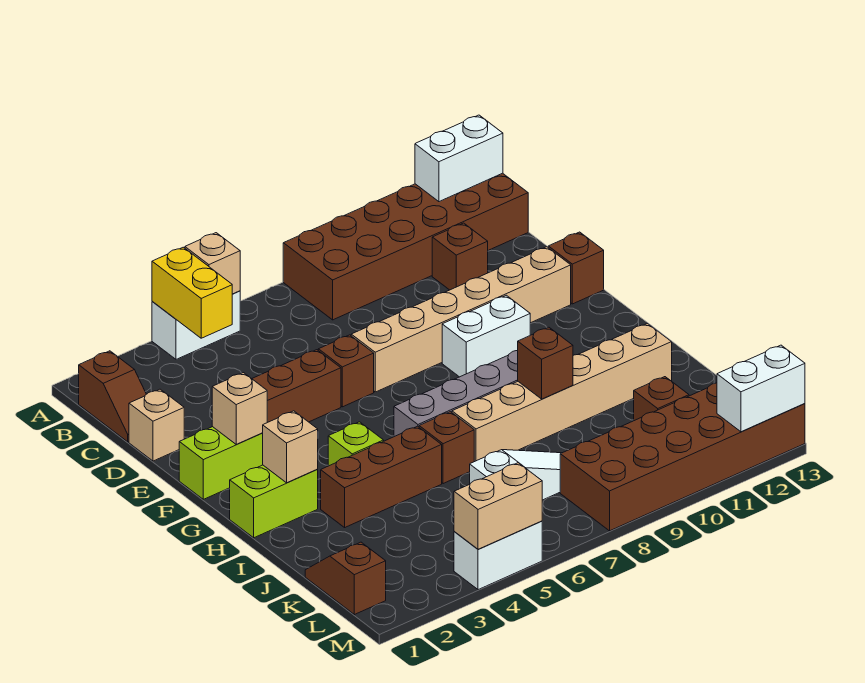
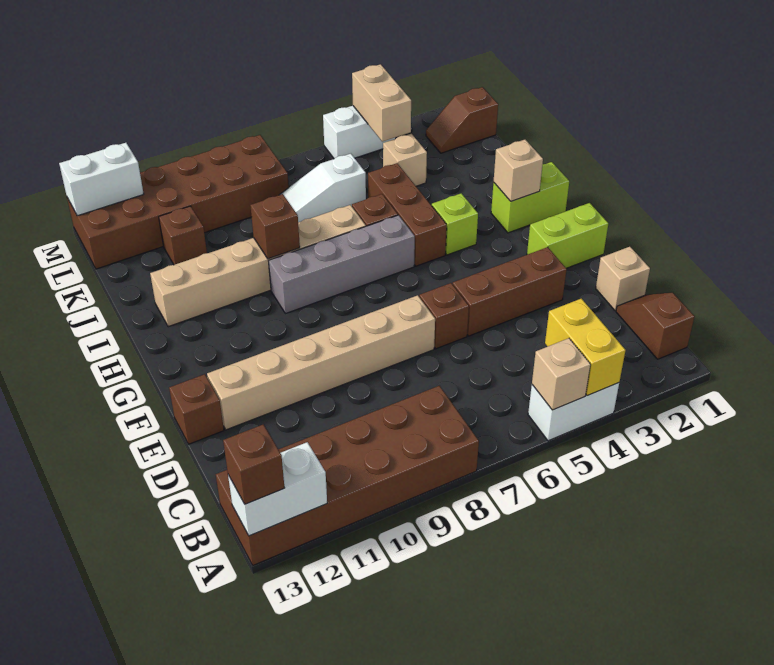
brown 1x1 brick [432,223,488,290] -> brown 1x1 brick moved to [223,424,284,504]
tan 1x1 brick [212,373,267,444] -> tan 1x1 brick moved to [383,134,427,186]
white 1x2 brick [442,295,530,377] -> none
brown 1x3 brick [321,426,442,527] -> brown 1x3 brick turned to [368,163,447,266]
brown 1x2 slope [305,542,386,615] -> brown 1x2 slope turned to [426,87,498,153]
tan 1x2 brick [454,463,542,549] -> tan 1x2 brick turned to [352,64,411,142]

